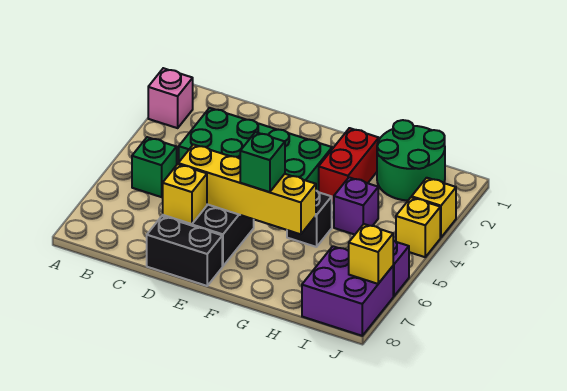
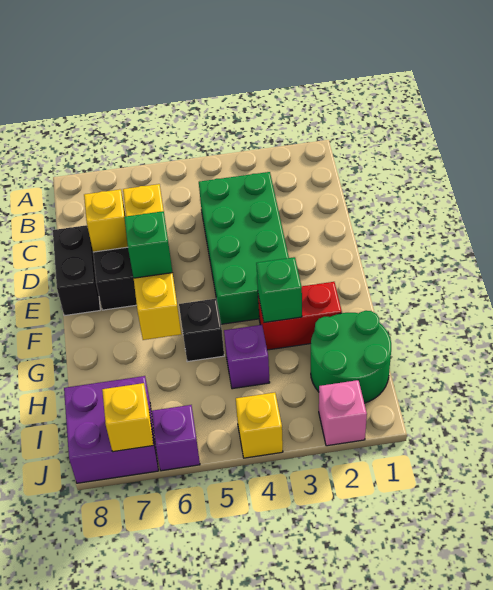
pink 1x1 brick [148,68,193,128] -> pink 1x1 brick moved to [319,380,367,446]
green 1x1 brick [132,137,177,197] -> green 1x1 brick moved to [256,257,302,323]
yellow 1x1 brick [412,178,456,238] -> none

